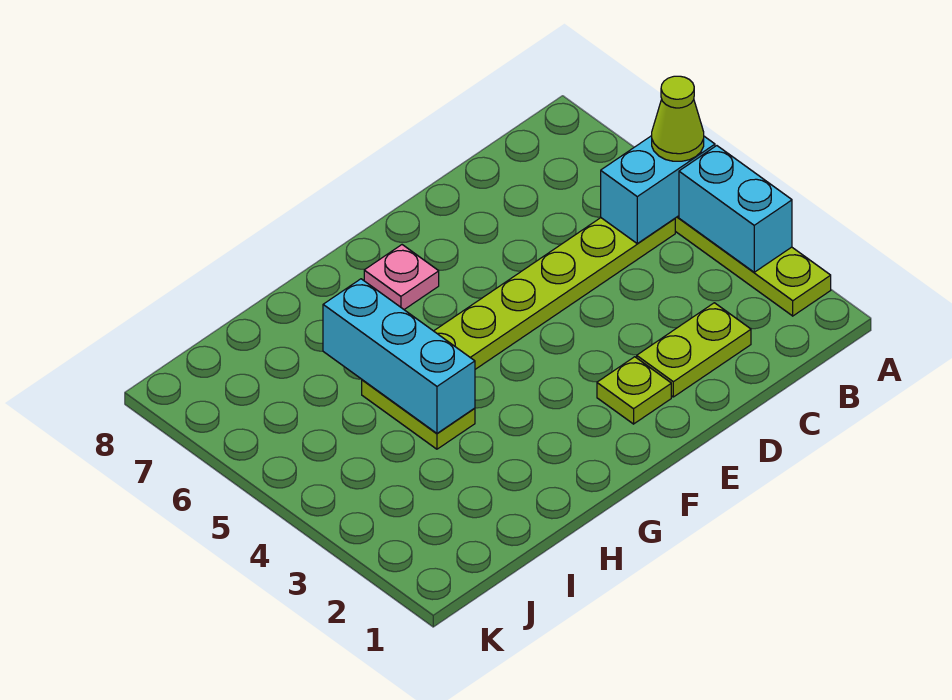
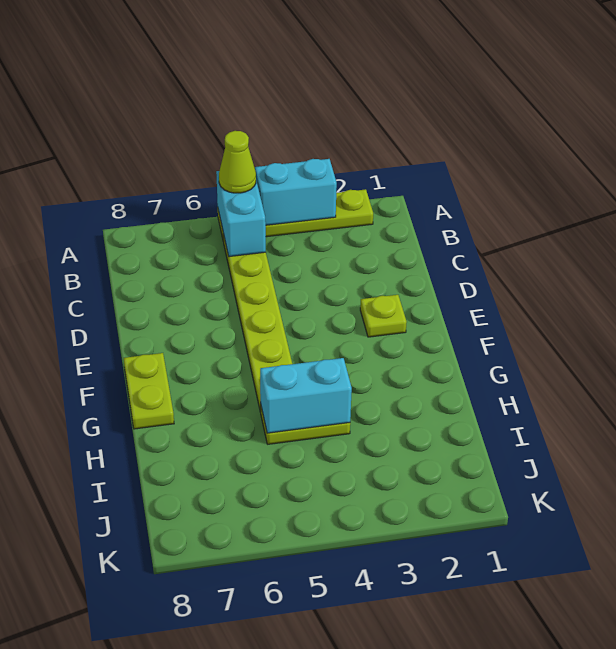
lime 1x2 plate [637,303,751,397] -> lime 1x2 plate moved to [124,353,174,429]
pink 1x1 plate [364,245,439,309] -> none
cyan 1x3 brick [323,279,475,433] -> cyan 1x2 brick [260,358,352,433]

